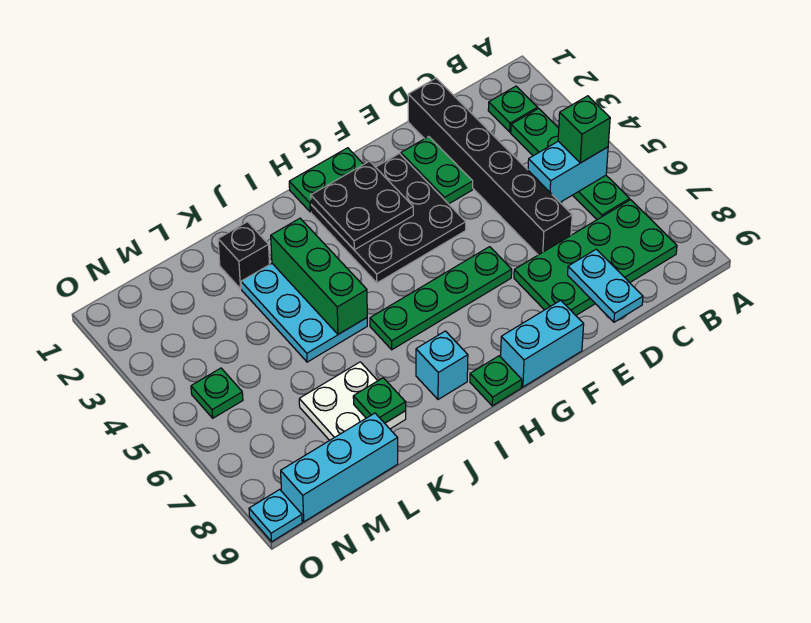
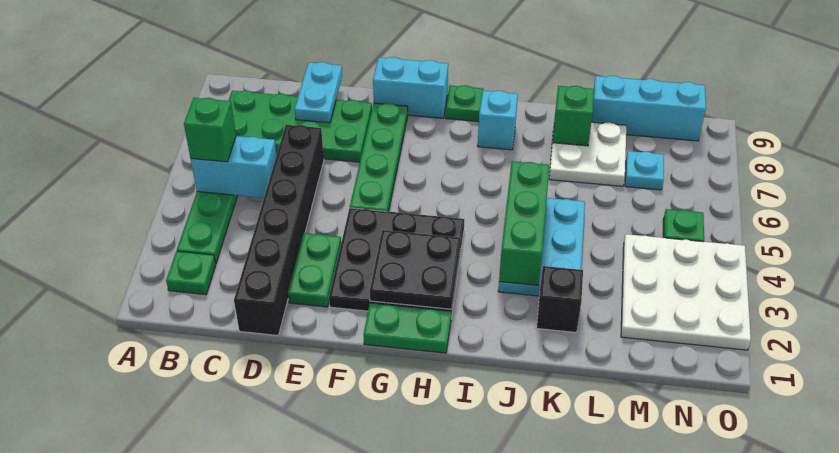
green 1x4 plate [370,247,512,350] -> green 1x4 plate turned to [350,103,408,212]
green 1x1 plate [353,378,406,423] -> green 1x1 brick [553,86,594,146]
none -> white 3x3 plate [621,234,751,350]
cyan 1x1 plate [249,490,302,542] -> cyan 1x1 plate moved to [625,151,664,190]

